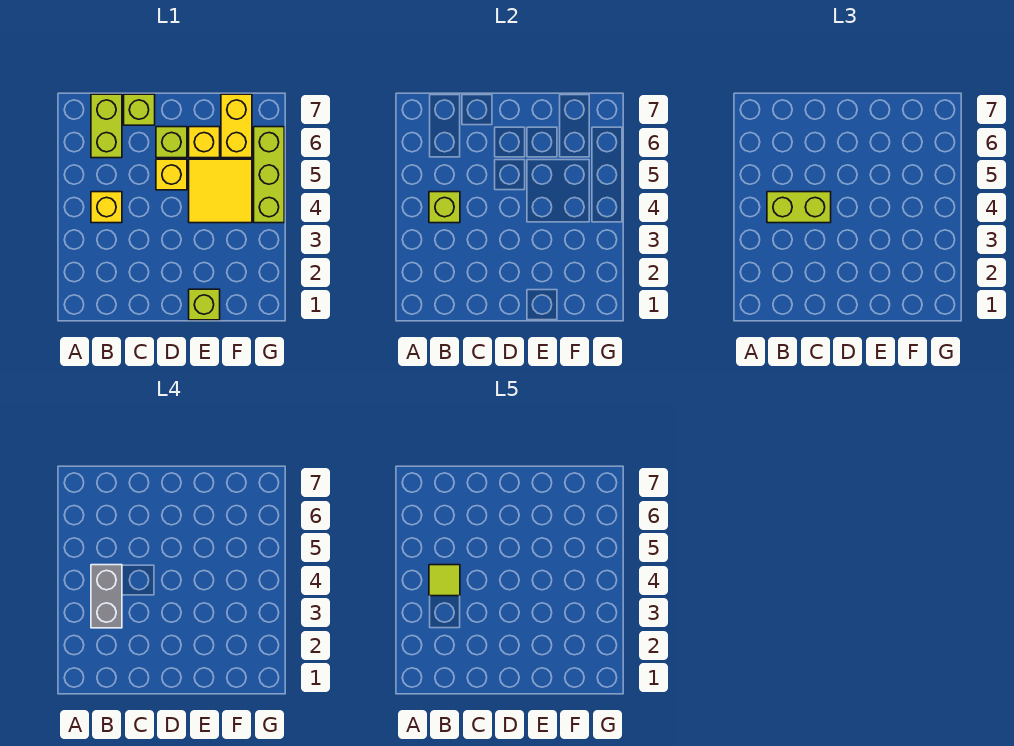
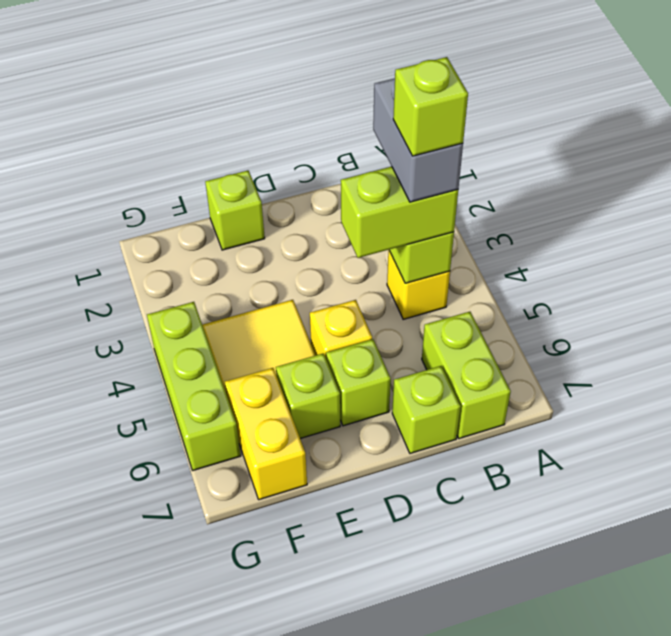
lime 1x1 tile [429,565,460,596] -> lime 1x1 brick [393,57,468,156]
yellow 1x1 brick [189,127,220,158] -> lime 1x1 brick [276,353,340,439]

